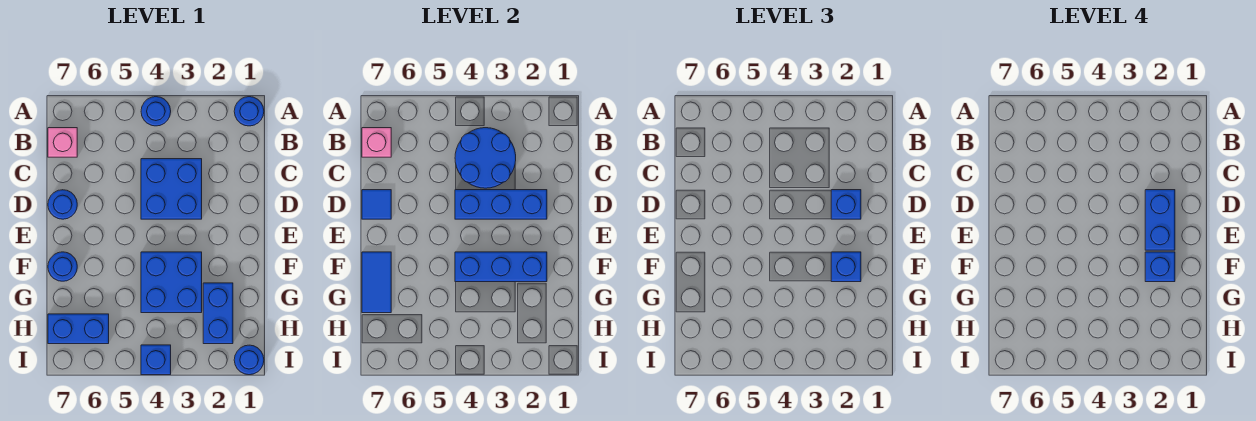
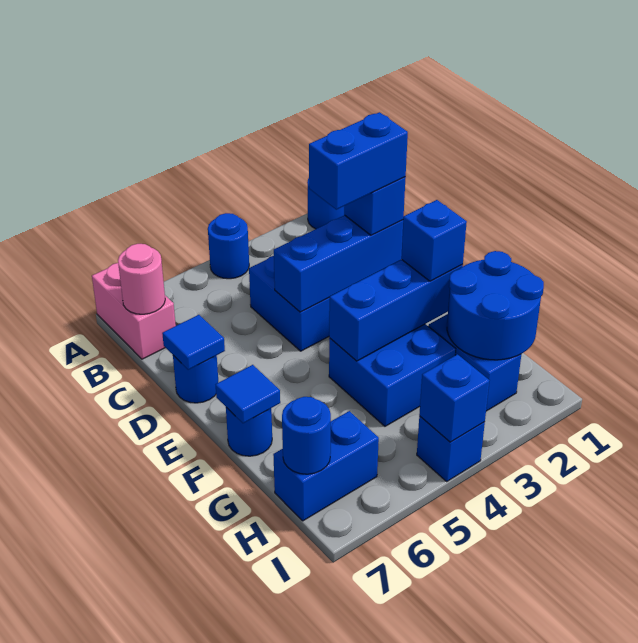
blue 2x2 round brick [455,128,516,188] -> blue 2x2 round brick moved to [447,251,544,360]
pink 1x1 brick [48,128,77,157] -> pink 1x2 brick [92,263,176,359]
pink 1x1 brick [362,128,391,157] -> pink 1x1 round brick [118,244,165,314]
blue 1x2 brick [1145,190,1175,250] -> blue 1x2 brick turned to [309,112,408,210]
blue 1x1 brick [1145,252,1175,282] -> blue 1x1 brick moved to [419,354,490,442]
blue 1x2 tile [362,252,391,313] -> blue 1x1 tile [216,365,280,423]
blue 1x1 round brick [234,345,264,375] -> blue 1x1 round brick moved to [282,397,331,474]

